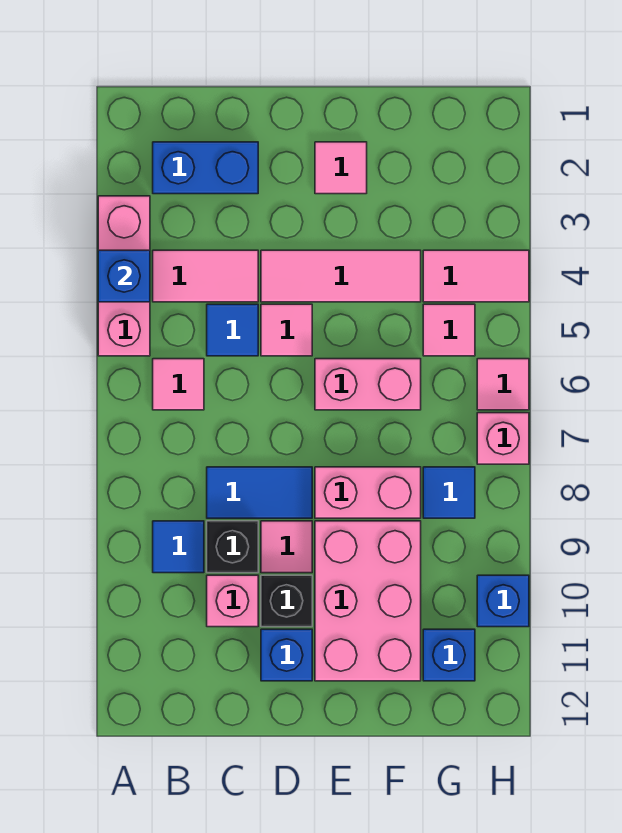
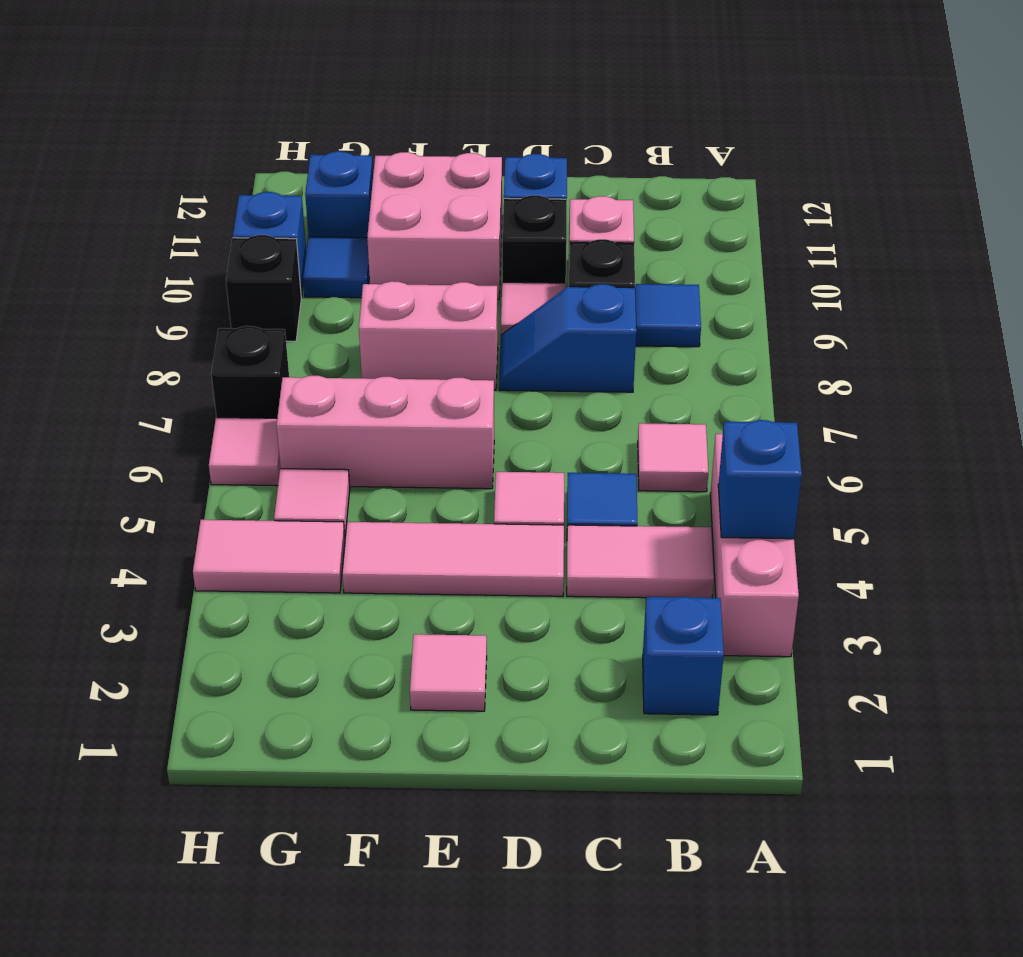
blue 1x2 brick [153,142,258,194] -> blue 1x1 brick [643,597,724,715]
blue 1x2 tile [207,467,312,518] -> blue 1x2 slope [499,284,636,392]
pink 1x2 brick [315,359,421,410] -> pink 1x3 brick [277,376,494,489]
pink 2x3 brick [315,521,421,681] -> pink 2x2 brick [367,152,502,299]
blue 1x1 tile [423,467,475,518] -> blue 1x1 tile moved to [303,237,369,298]
pink 1x1 brick [477,413,529,464] -> black 1x1 brick [211,326,289,418]
none -> black 1x1 brick [226,235,301,341]

